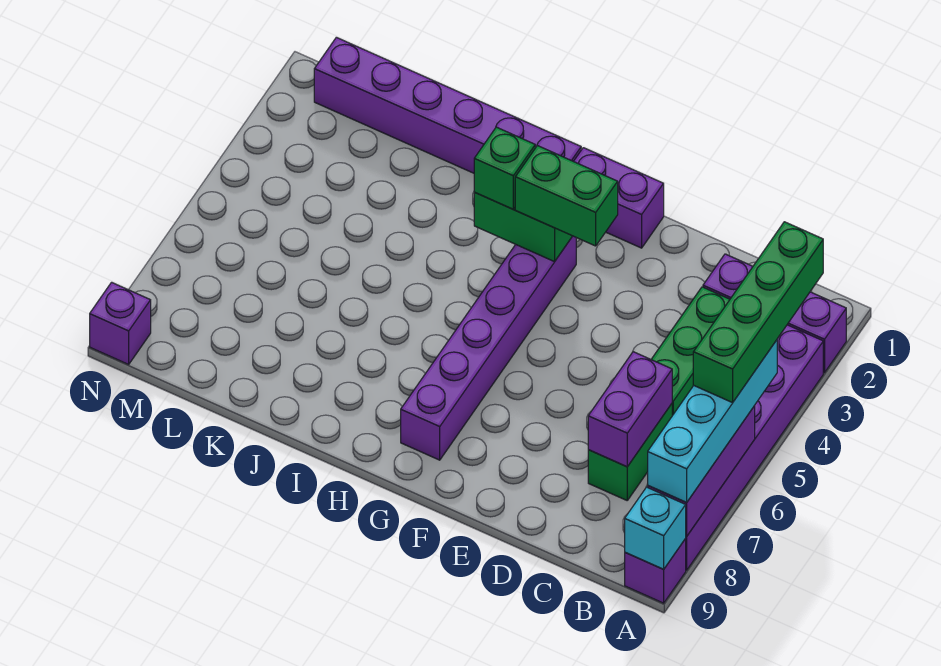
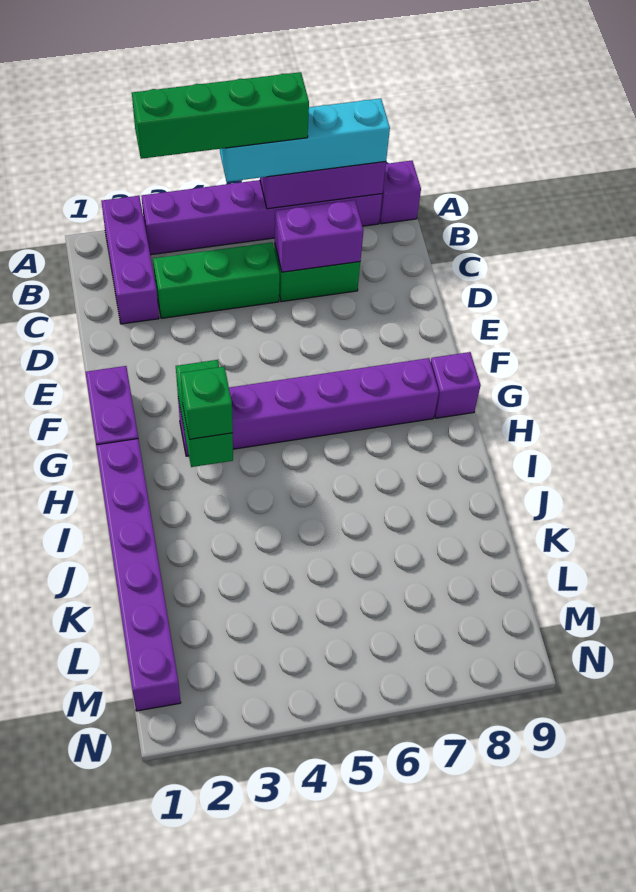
cyan 1x1 brick [625,487,686,569] -> none
green 1x2 brick [515,146,618,246] -> none
purple 1x1 brick [90,282,151,364] -> purple 1x1 brick moved to [431,352,481,418]

